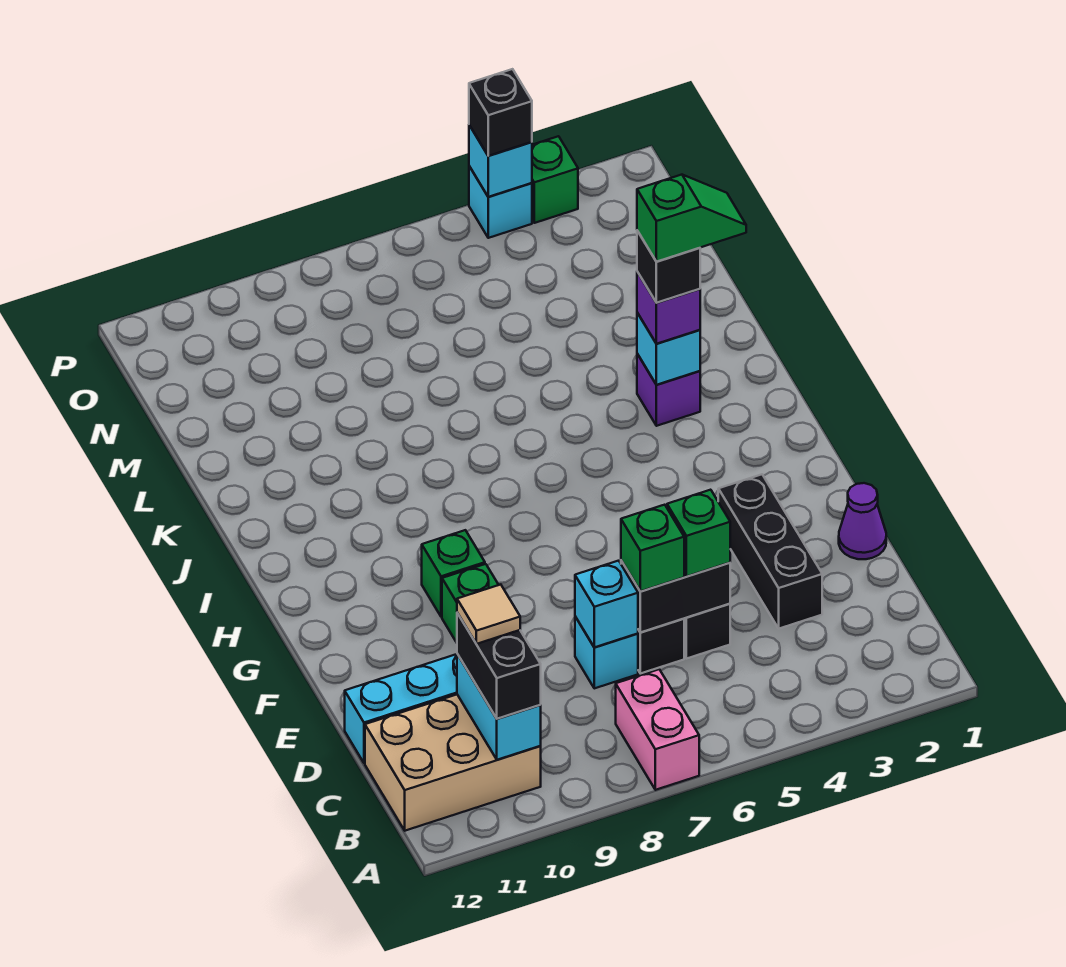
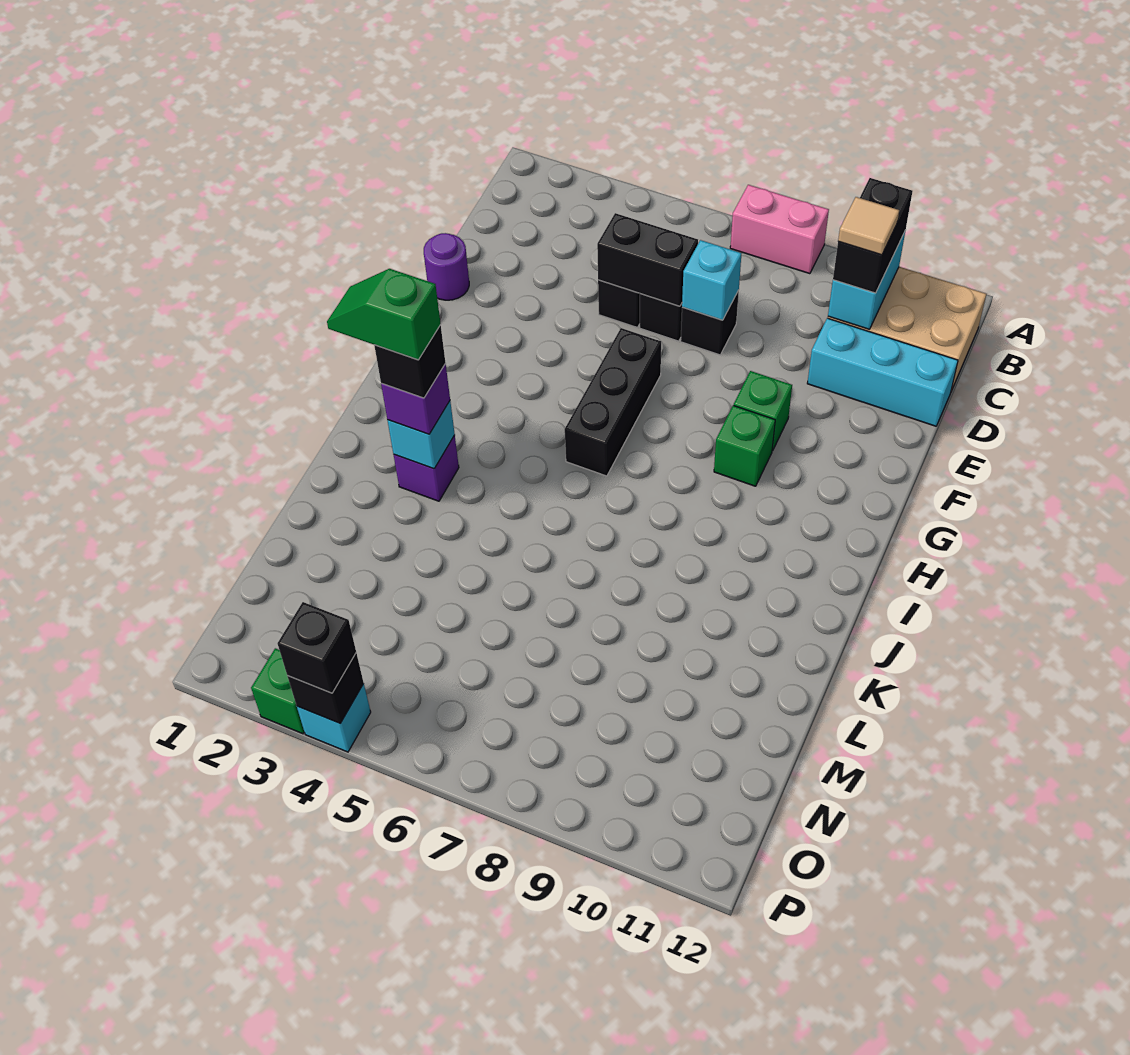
pink 1x2 brick [616,669,699,790] -> pink 1x2 brick turned to [730,185,829,274]
black 1x3 brick [718,474,822,629] -> black 1x3 brick moved to [565,328,661,476]
green 1x1 brick [667,490,730,576] -> none
green 1x1 brick [621,505,684,592] -> none
cyan 1x1 brick [575,617,638,688] -> black 1x1 brick [681,291,739,355]
purple 1x1 cone [839,483,886,559] -> purple 1x1 round brick [424,233,469,300]
cyan 1x1 brick [469,125,532,197] -> black 1x1 brick [287,653,364,723]

